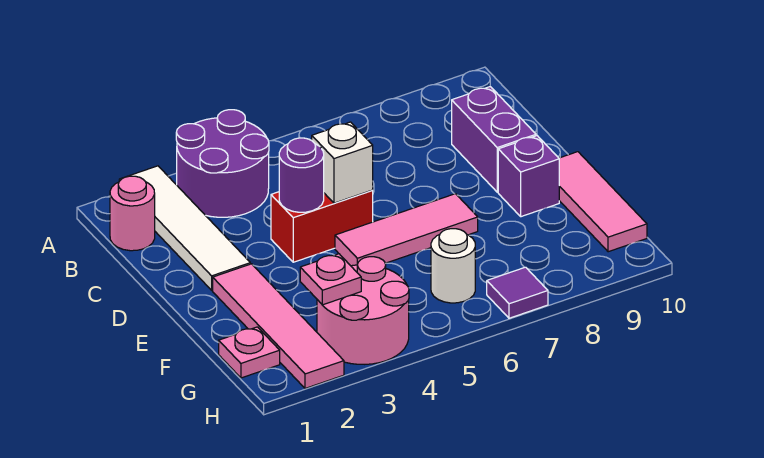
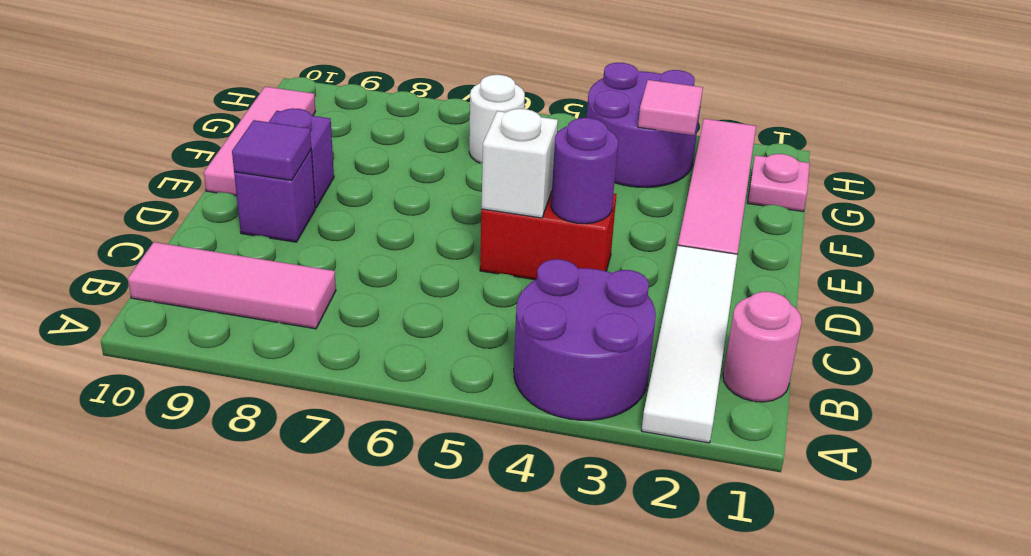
purple 1x2 brick [452,87,536,192] -> purple 1x1 brick [234,150,315,242]
pink 1x3 tile [335,194,478,266] -> pink 1x3 tile moved to [128,242,336,329]
pink 2x2 round brick [317,257,409,364] -> purple 2x2 round brick [587,63,700,188]
pink 1x1 plate [300,254,361,305] -> pink 1x1 tile [638,80,703,135]
purple 1x1 tile [487,267,548,318] -> purple 1x1 tile moved to [232,120,311,180]

